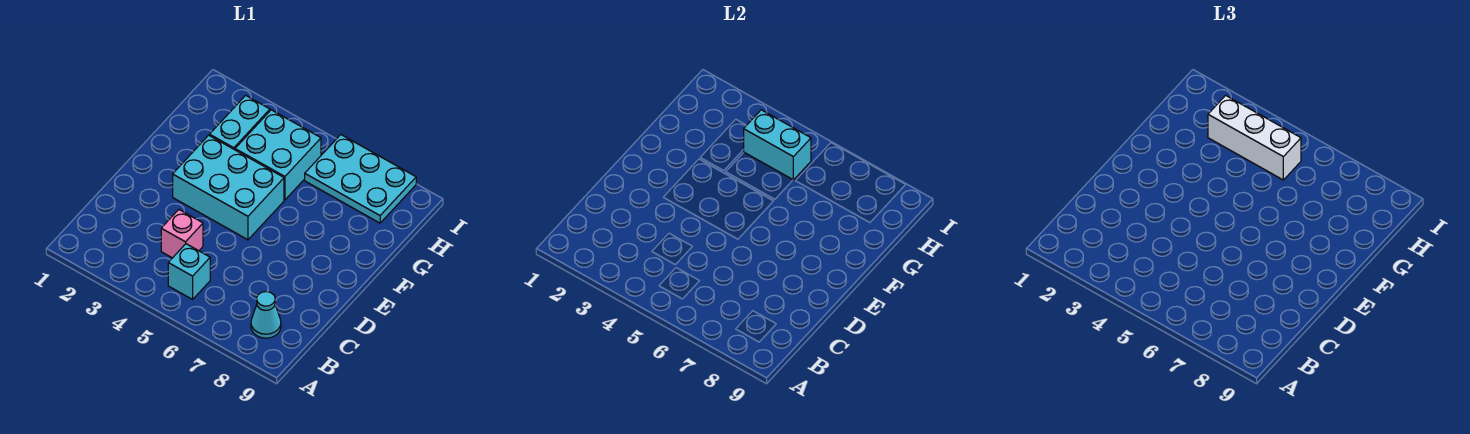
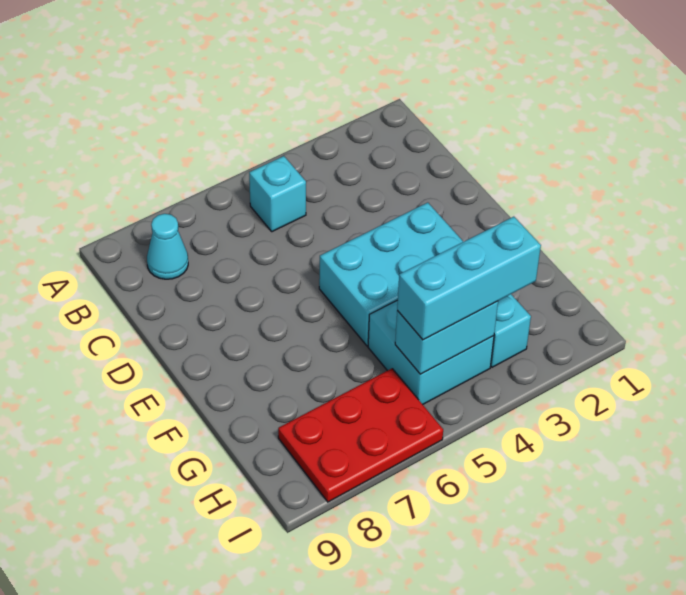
pink 1x1 brick [161,210,203,258] -> none
white 1x3 brick [1208,95,1301,180] -> cyan 1x3 brick [397,217,541,340]
cyan 2x3 plate [305,135,416,223] -> red 2x3 plate [278,369,443,502]

